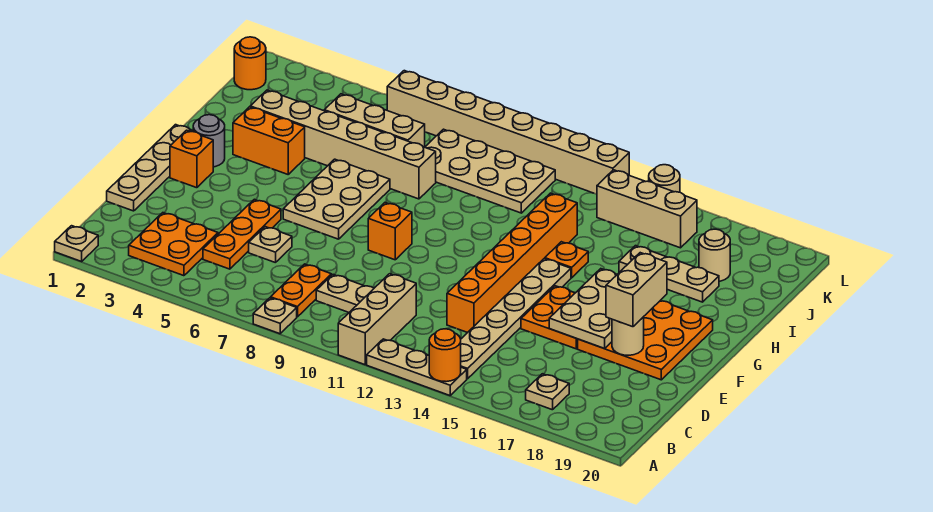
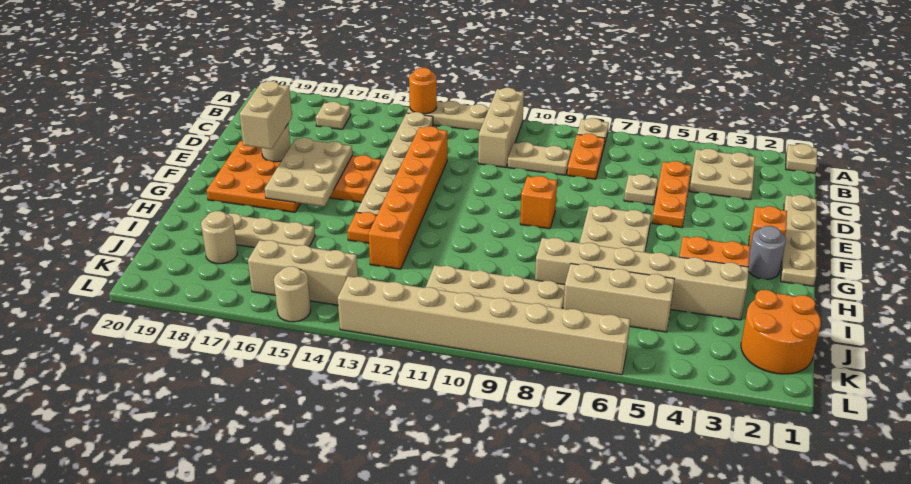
orange 2x2 plate [129,213,218,276] -> tan 2x2 plate [690,149,755,200]
orange 1x1 round brick [234,37,266,90] -> orange 2x2 round brick [741,290,821,374]

